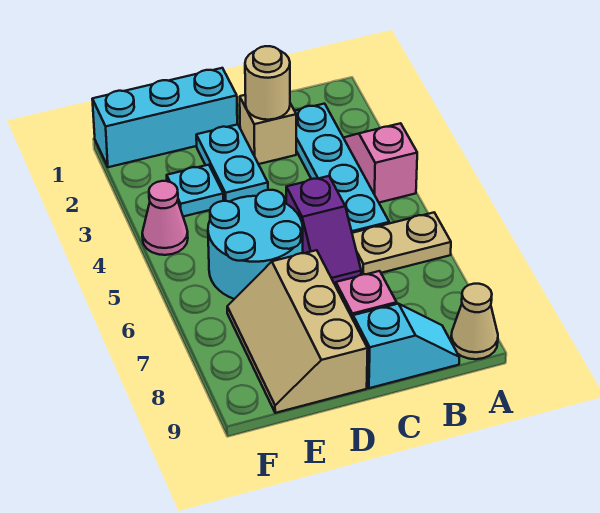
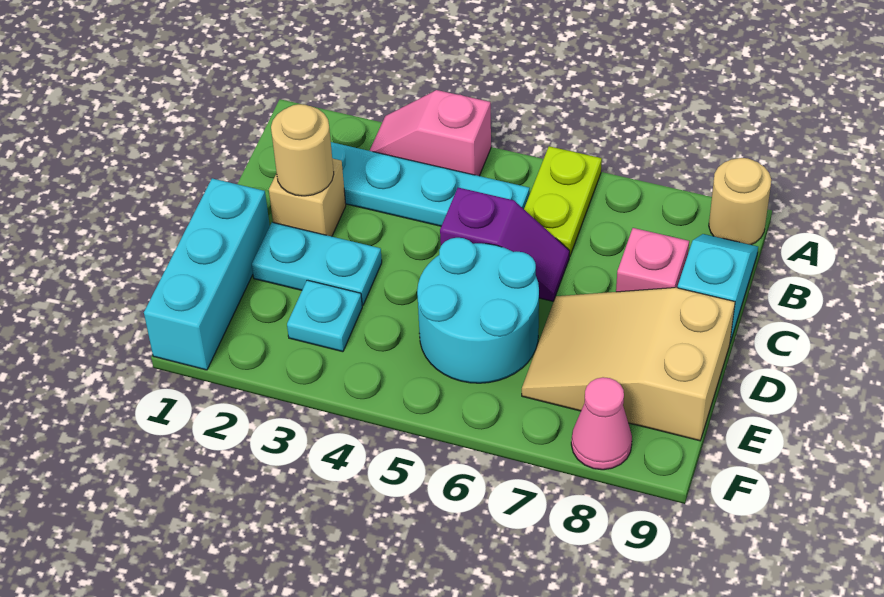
tan 1x2 plate [352,213,451,275] -> lime 1x2 plate [524,146,602,257]
tan 1x1 cone [451,284,498,359] -> tan 1x1 round brick [709,158,771,245]
tan 2x3 slope [227,250,368,413] -> tan 2x3 slope turned to [522,288,735,441]
pink 1x1 cone [142,181,188,255] -> pink 1x1 cone moved to [571,377,632,470]

